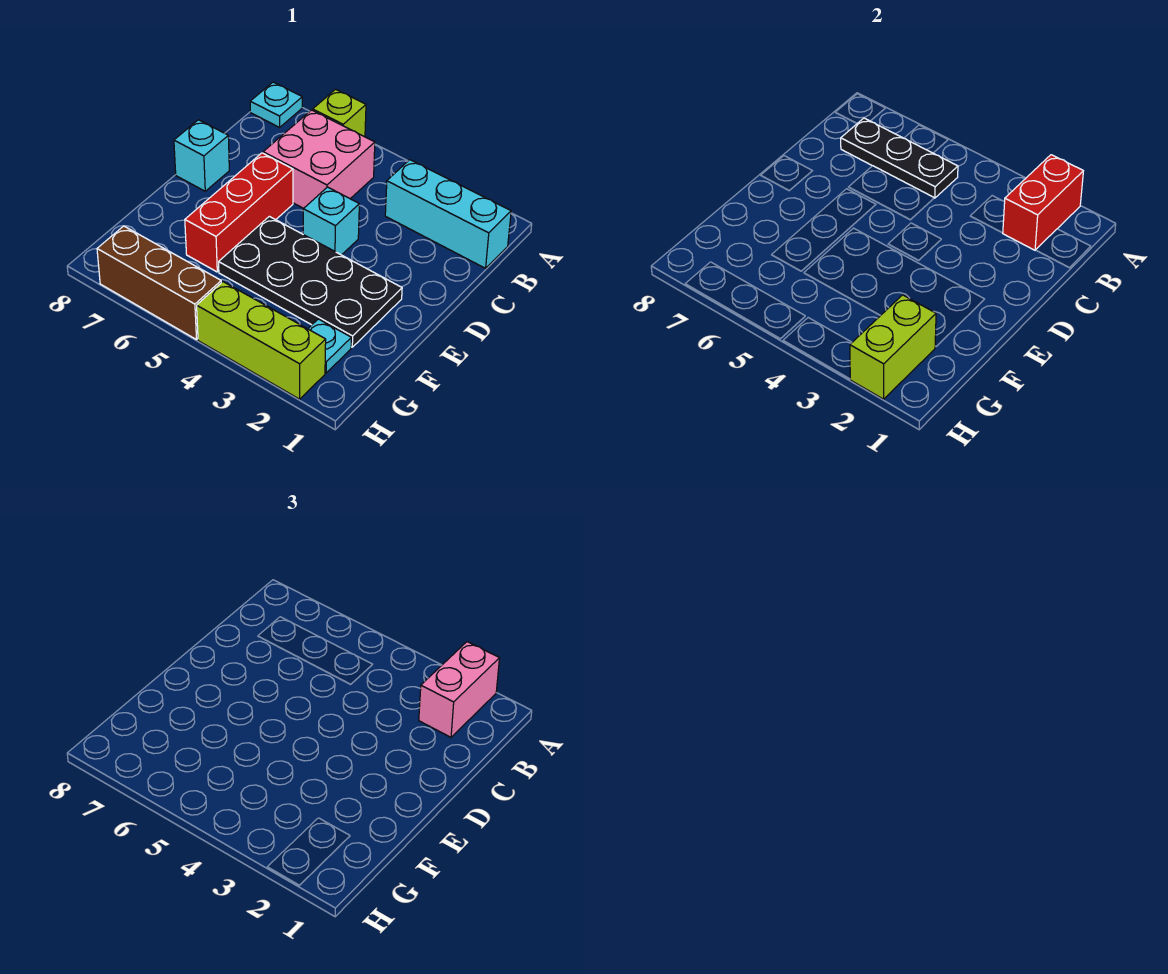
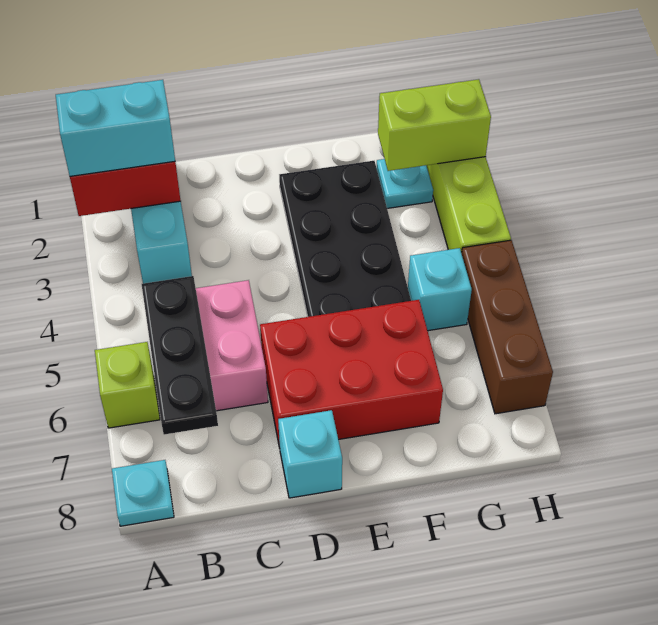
pink 1x2 brick [419,642,499,737] -> cyan 1x2 brick [56,80,175,176]
cyan 1x1 brick [303,187,359,255] -> cyan 1x1 brick moved to [408,248,472,331]
red 1x3 brick [185,153,293,272] -> red 2x3 brick [260,300,443,448]

